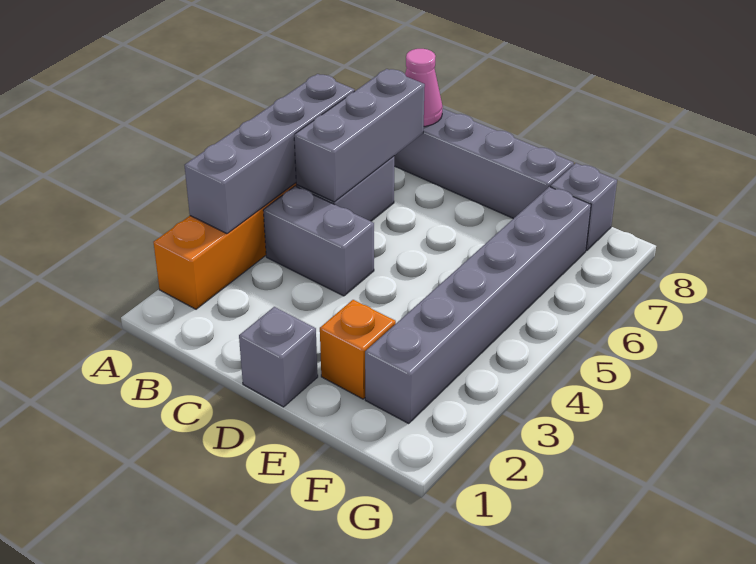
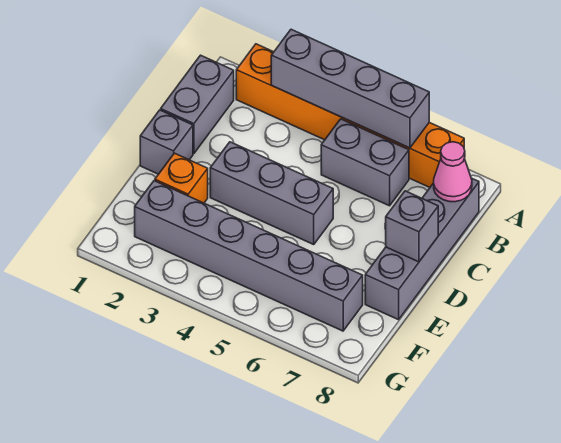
grey 1x2 brick [263,186,374,296] -> grey 1x2 brick moved to [161,55,234,154]
grey 1x3 brick [294,69,425,202] -> grey 1x3 brick moved to [210,142,333,244]
grey 1x1 brick [551,163,617,251] -> grey 1x1 brick moved to [386,191,438,262]

